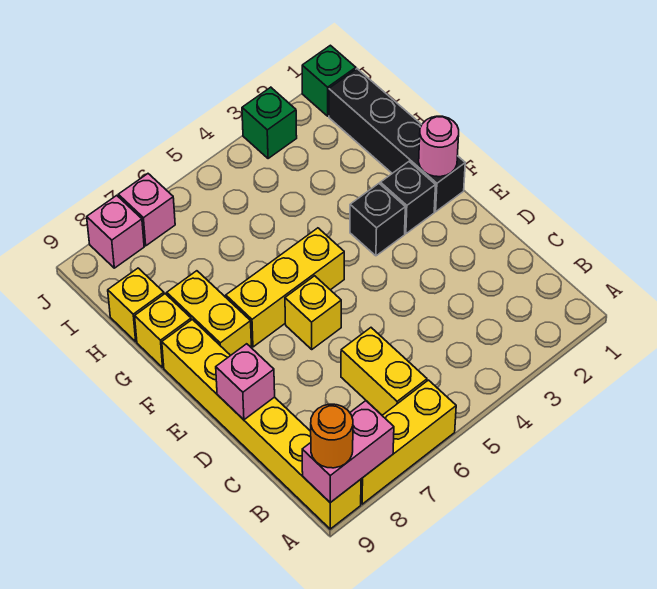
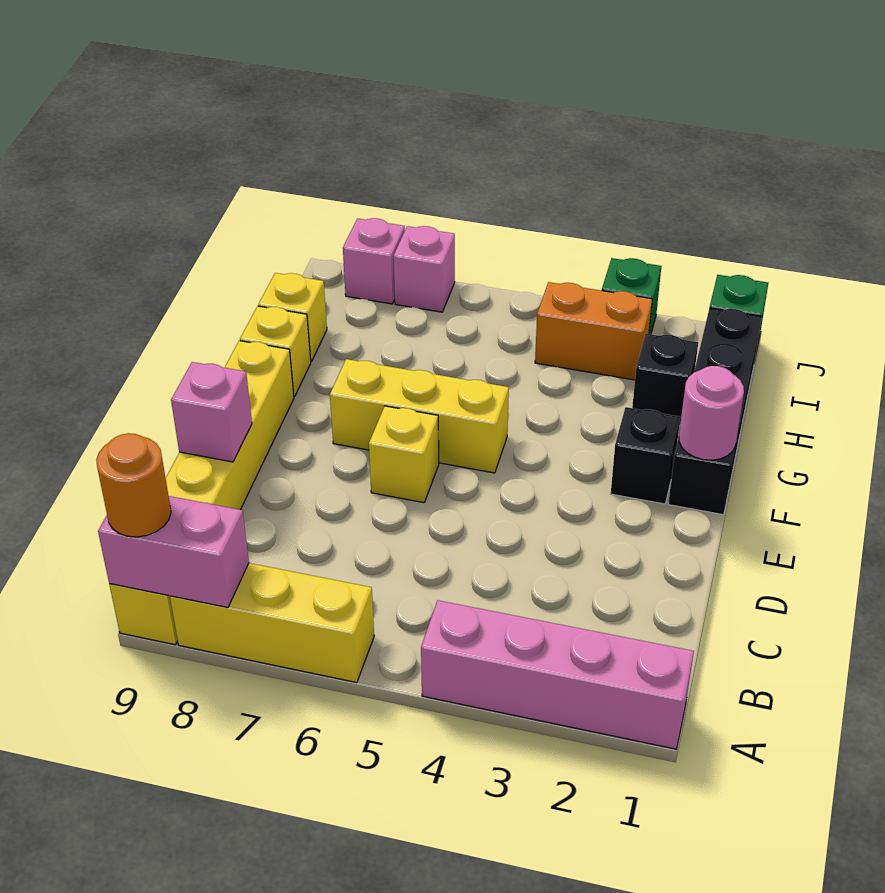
none -> pink 1x4 brick [421,600,694,749]
yellow 1x2 brick [341,328,427,415] -> none
black 1x1 brick [350,184,405,256] -> black 1x1 brick moved to [632,334,698,424]
yellow 1x2 brick [167,271,252,355] -> none
none -> orange 1x2 brick [535,282,652,380]

